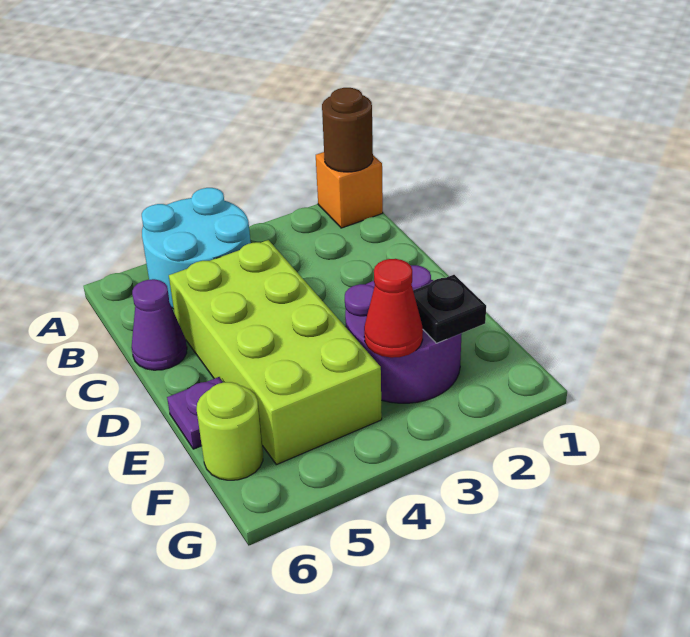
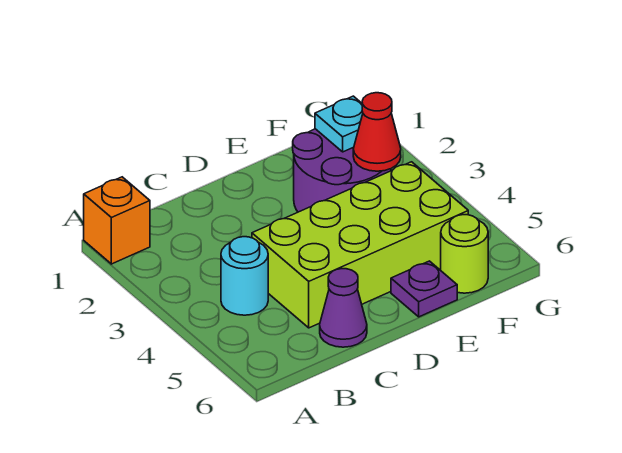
brown 1x1 round brick [322,88,373,172] -> none
cyan 2x2 round brick [142,188,251,309] -> cyan 1x1 round brick [221,237,268,315]
black 1x1 plate [413,275,486,343] -> cyan 1x1 plate [315,96,363,152]

